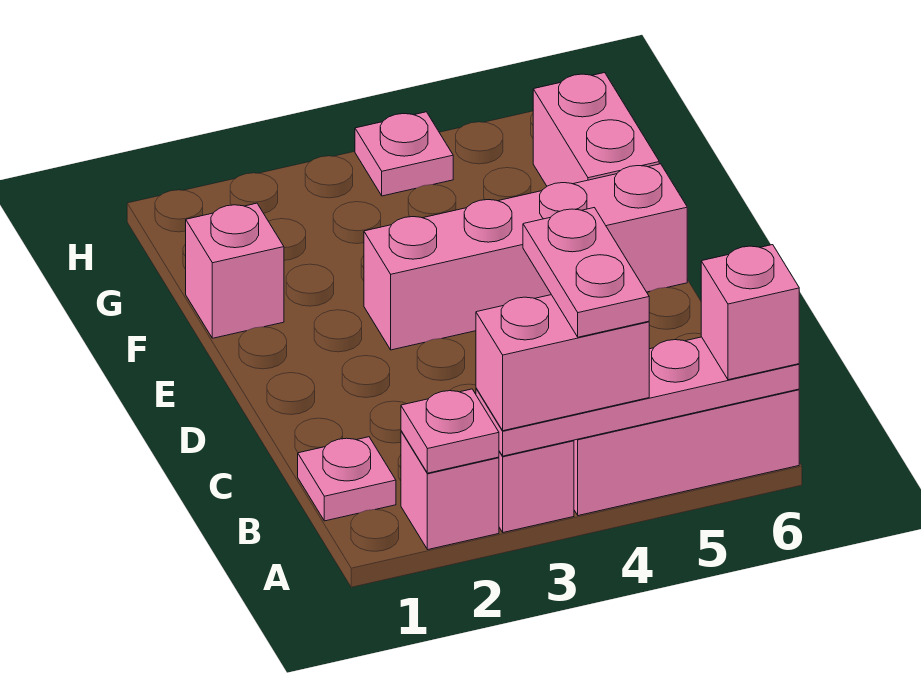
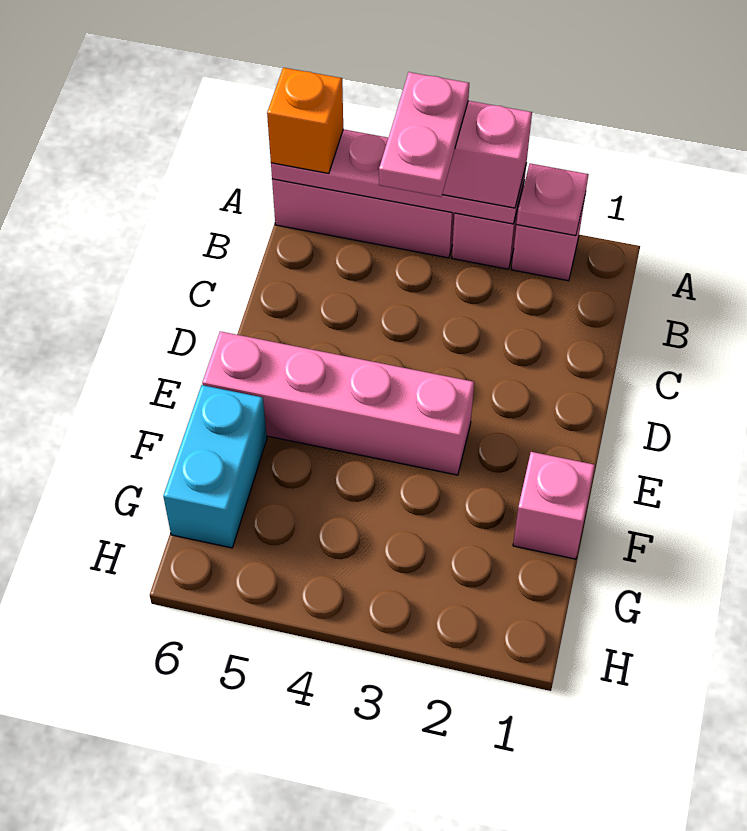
pink 1x1 brick [701,245,799,380] -> orange 1x1 brick [267,68,343,173]
pink 1x1 plate [298,437,396,521] -> none
pink 1x2 brick [533,73,659,186] -> cyan 1x2 brick [163,385,267,548]
pink 1x1 plate [355,112,453,196] -> none

